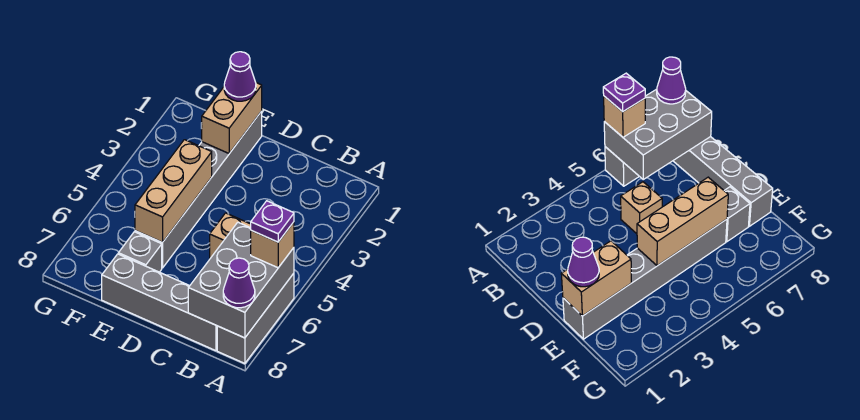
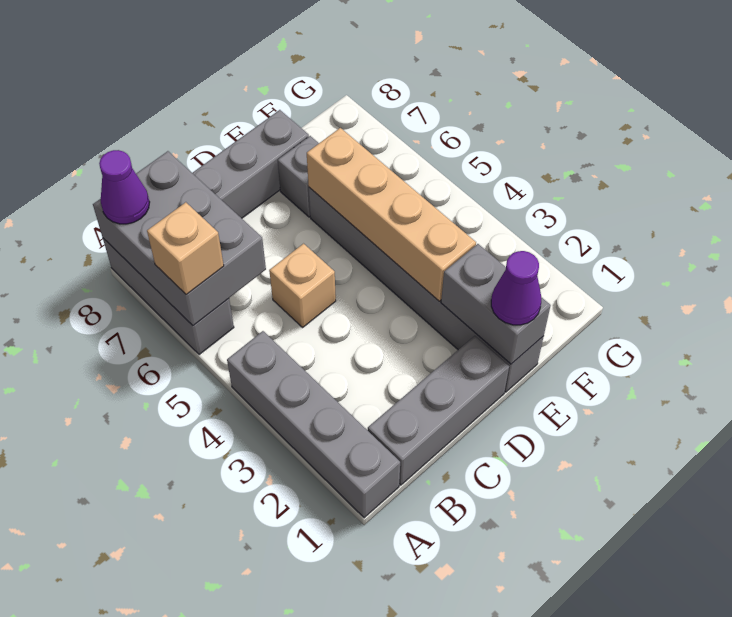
none -> grey 1x4 brick [227,331,400,518]
purple 1x1 plate [251,201,294,242] -> none
none -> grey 1x3 brick [368,336,509,485]
tan 1x2 brick [201,83,262,153] -> grey 1x2 brick [441,244,551,364]
tan 1x3 brick [135,140,212,242] -> tan 1x4 brick [307,128,476,301]

